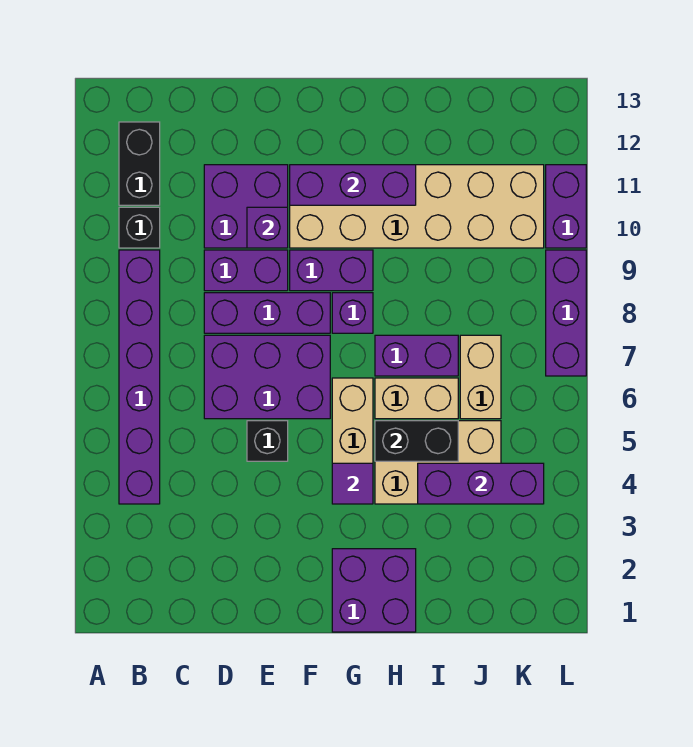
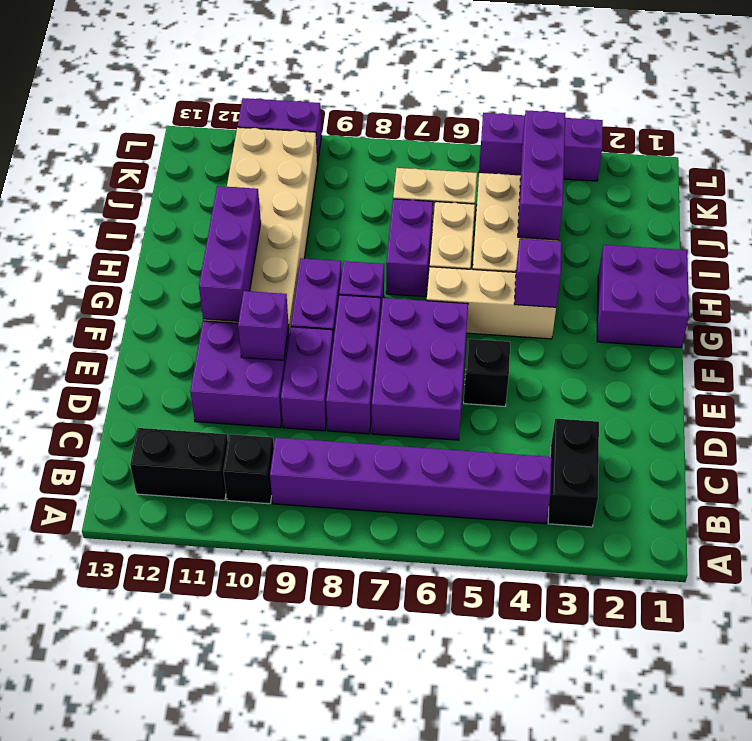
purple 1x1 tile [332,463,373,504] -> purple 1x1 brick [514,239,562,307]
black 1x2 brick [375,421,458,461] -> black 1x2 brick moved to [548,419,599,527]
purple 1x3 brick [546,250,586,376] -> purple 1x3 brick moved to [479,113,603,181]

